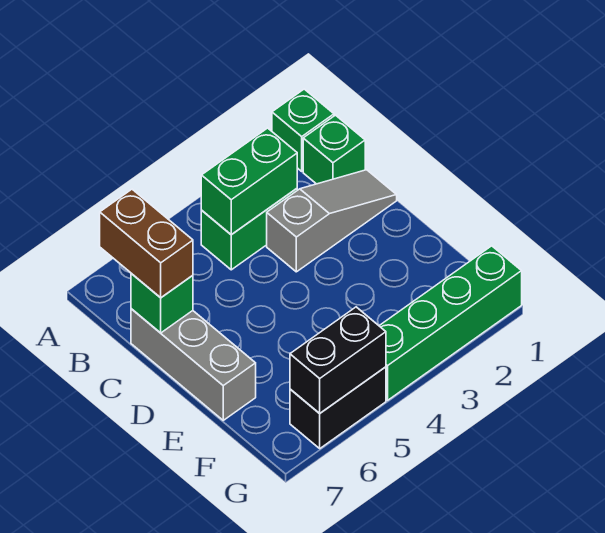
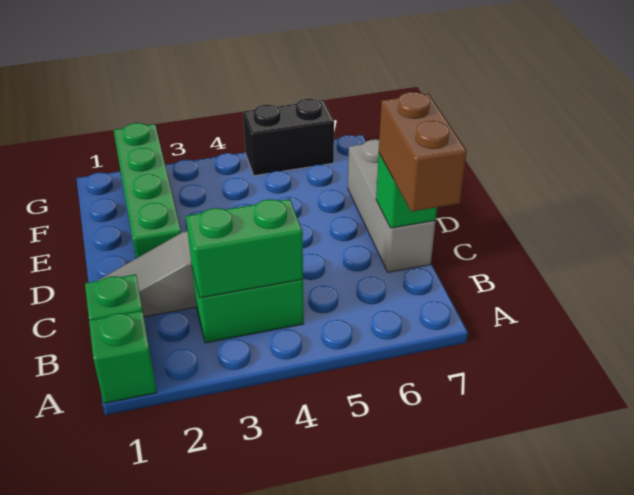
green 1x4 brick [379,246,522,400] -> green 1x4 brick turned to [114,123,181,258]
black 1x2 brick [290,307,386,413] -> none

